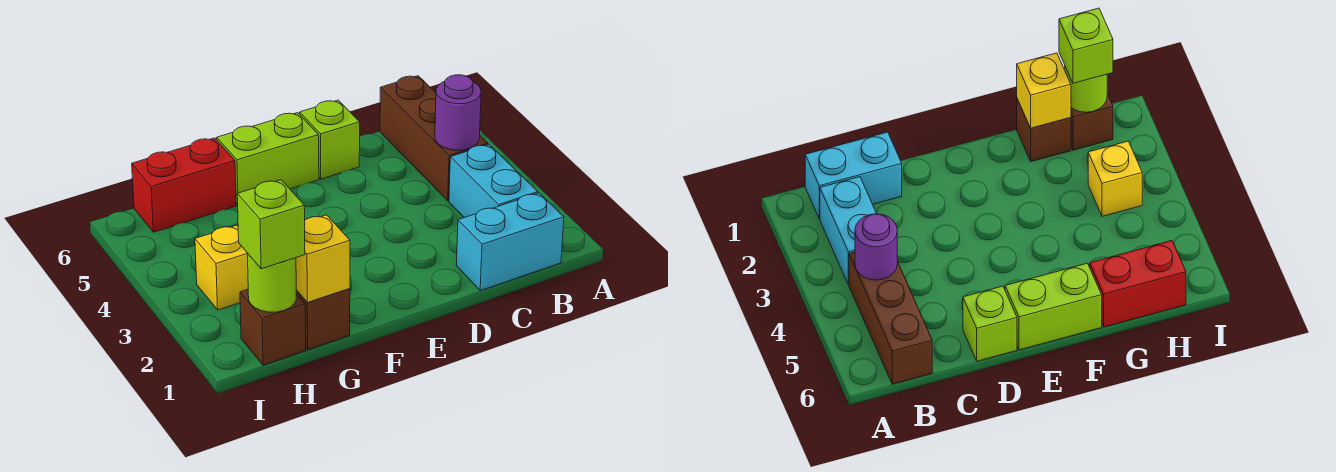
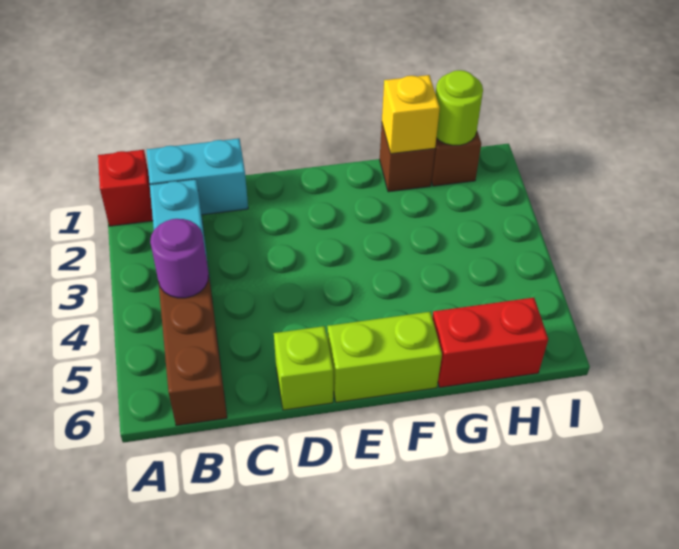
none -> red 1x1 brick [98,150,153,226]
lime 1x1 brick [237,180,305,269] -> none
yellow 1x1 brick [195,225,248,310] -> none

